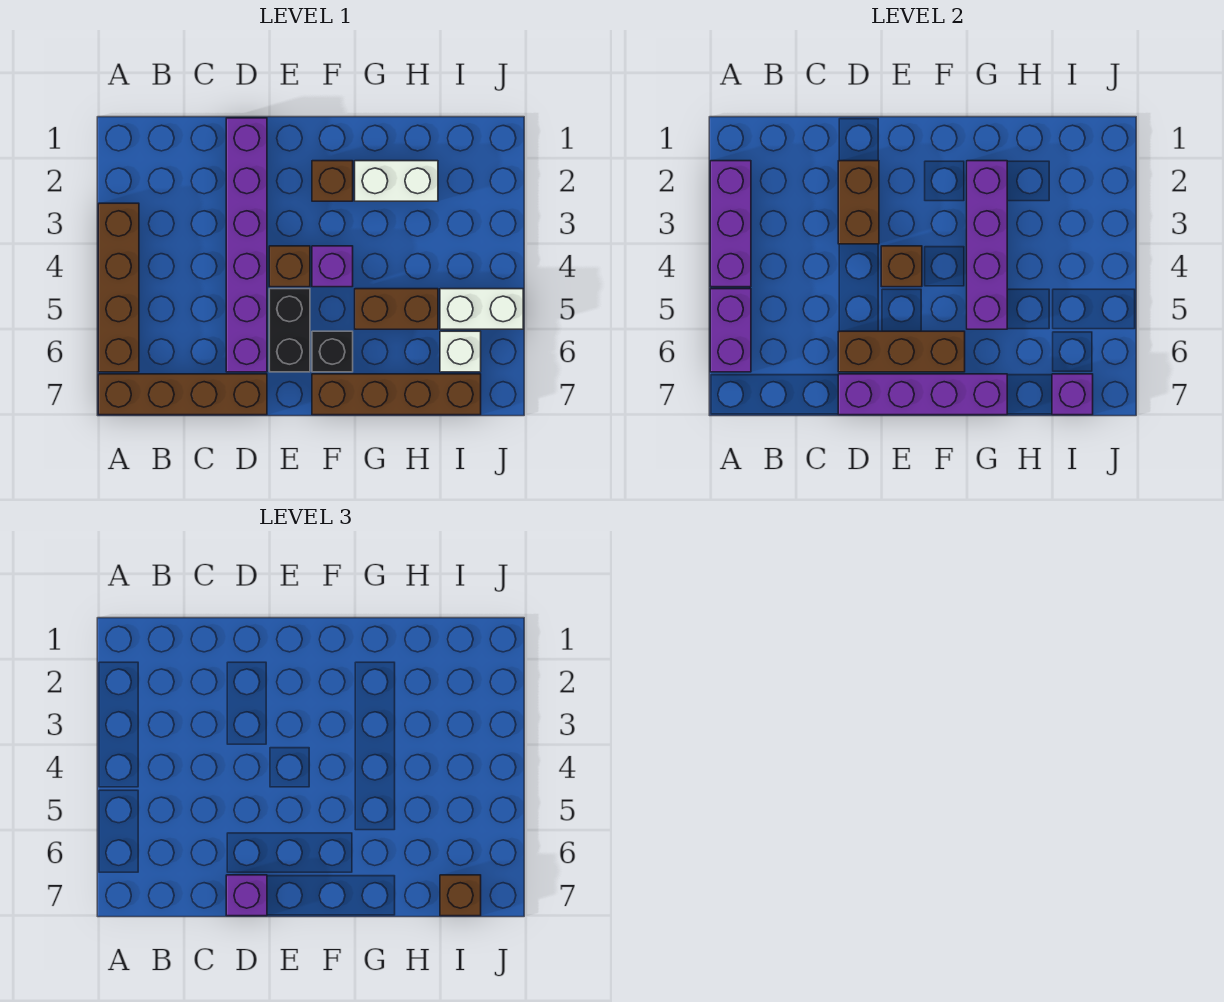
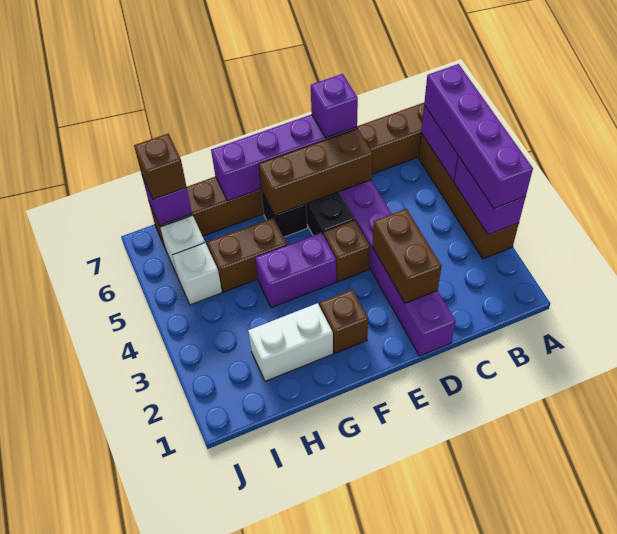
purple 1x3 brick [710,161,751,287] -> purple 1x2 brick [454,156,526,235]
brown 1x1 brick [881,246,922,287] -> none
purple 1x1 brick [312,246,353,287] -> purple 1x2 brick [255,233,336,308]
purple 1x4 brick [967,161,1007,329] -> purple 1x4 brick moved to [424,64,533,209]
white 1x2 brick [440,289,523,329] -> white 1x1 brick [172,243,222,305]

